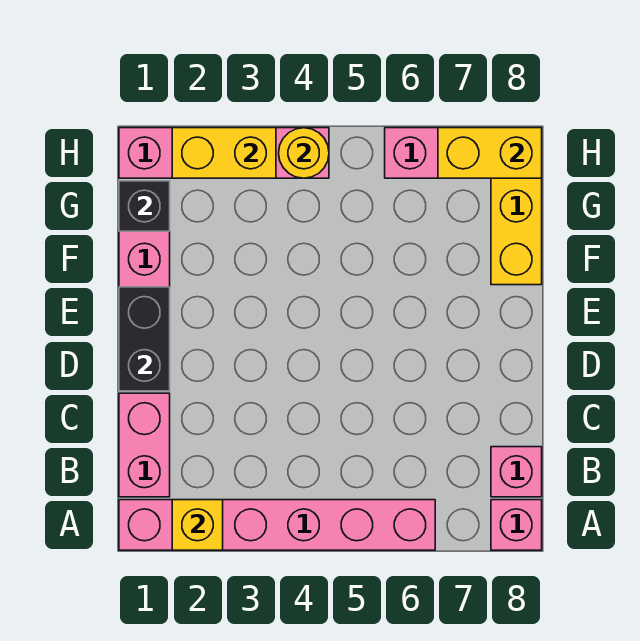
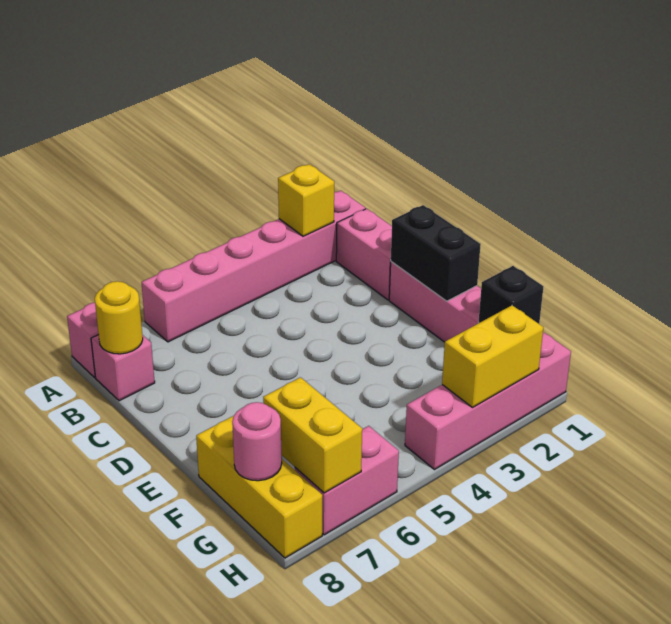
none -> pink 1x1 round brick [232,402,282,481]
yellow 1x1 round brick [279,128,329,178] -> yellow 1x1 round brick moved to [95,281,143,354]
yellow 1x2 brick [438,128,542,178] -> yellow 1x2 brick turned to [263,377,362,493]

